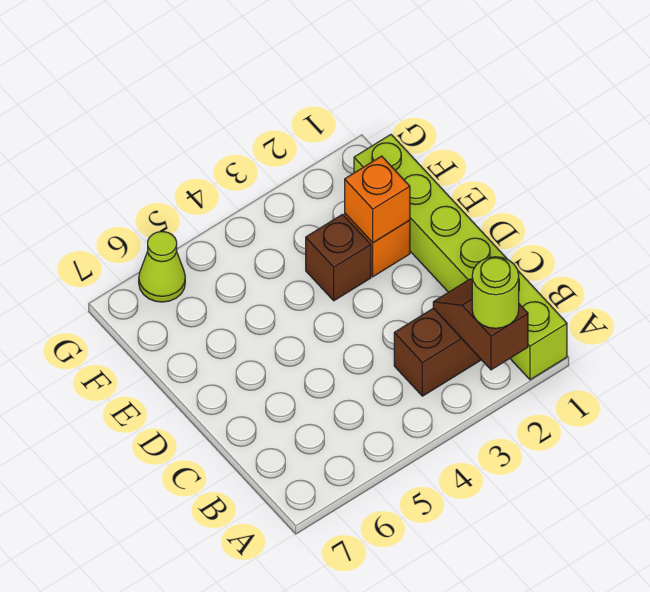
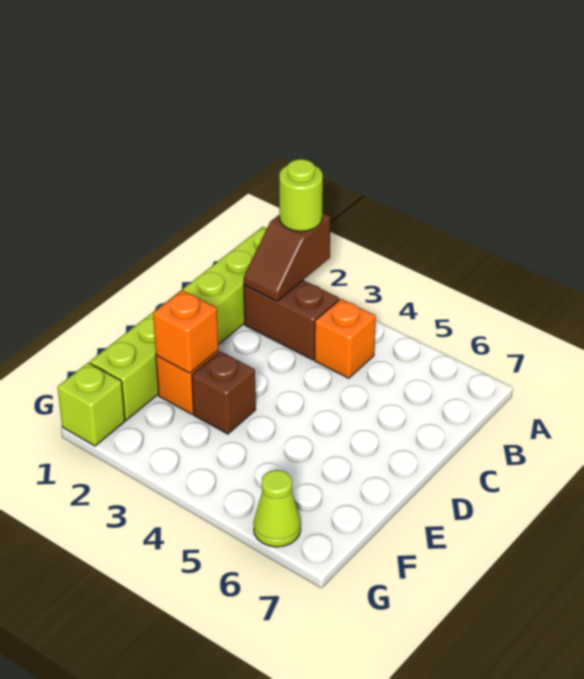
none -> orange 1x1 brick [314,299,376,378]
none -> lime 1x1 brick [58,363,125,446]

